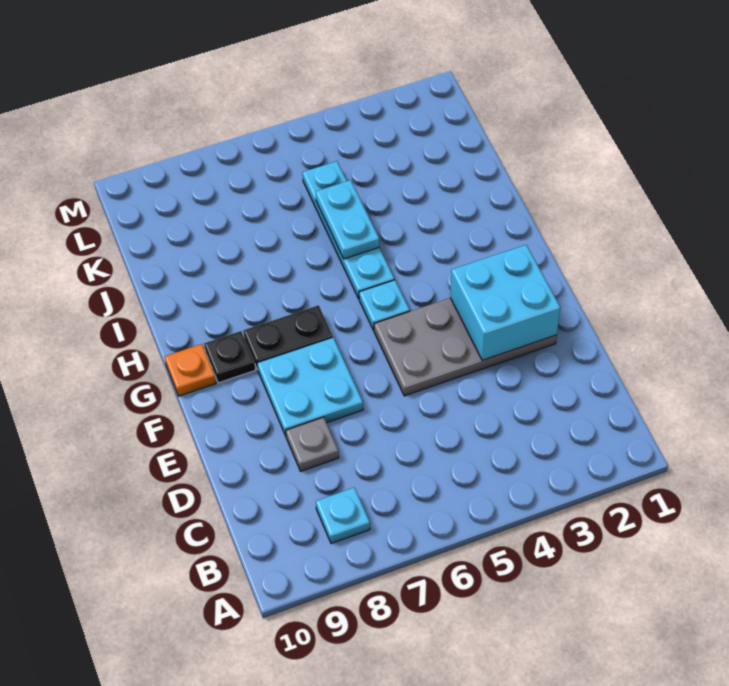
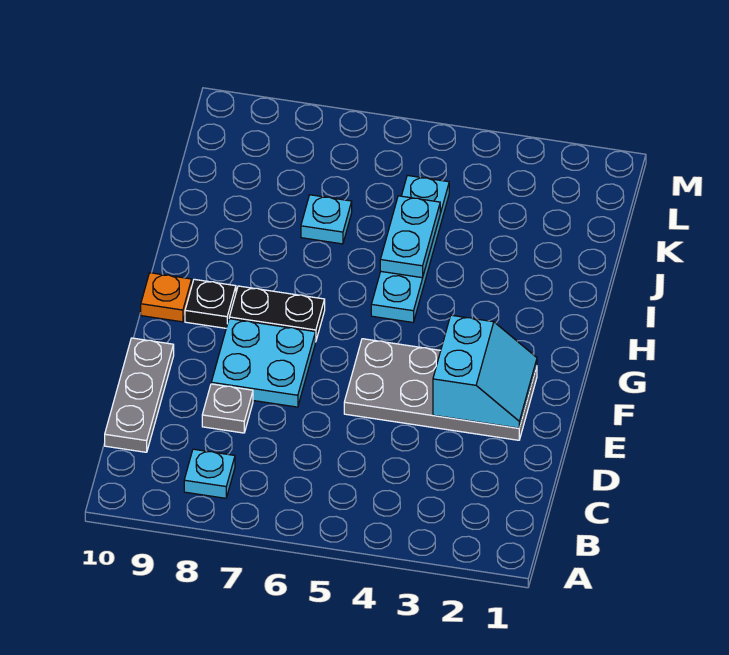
none -> grey 1x3 plate [105,338,174,452]
cyan 2x2 brick [450,245,560,360] -> cyan 2x2 slope [433,315,537,428]
cyan 1x1 plate [359,280,410,330] -> cyan 1x1 plate moved to [301,195,352,244]

